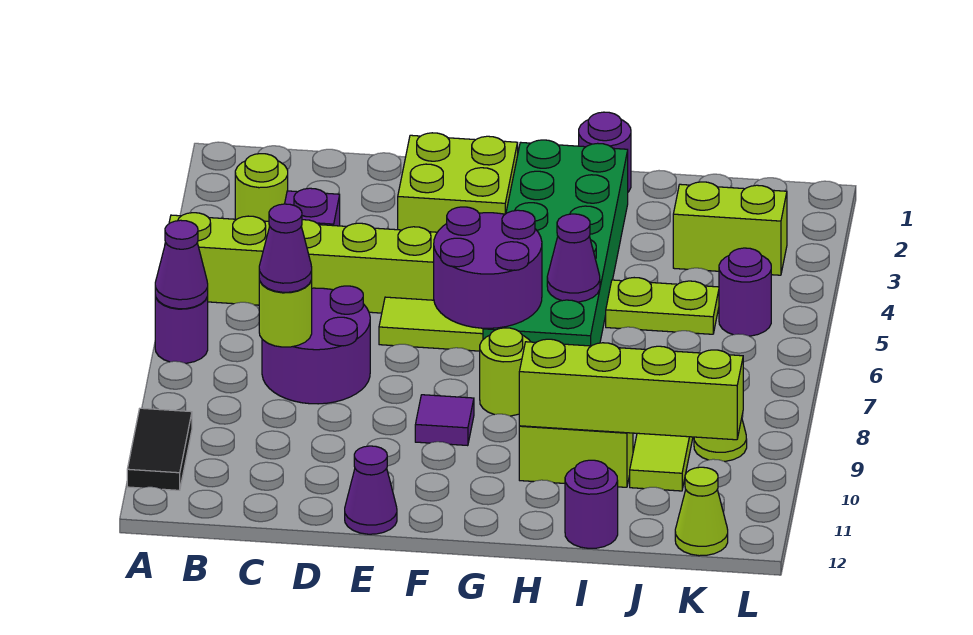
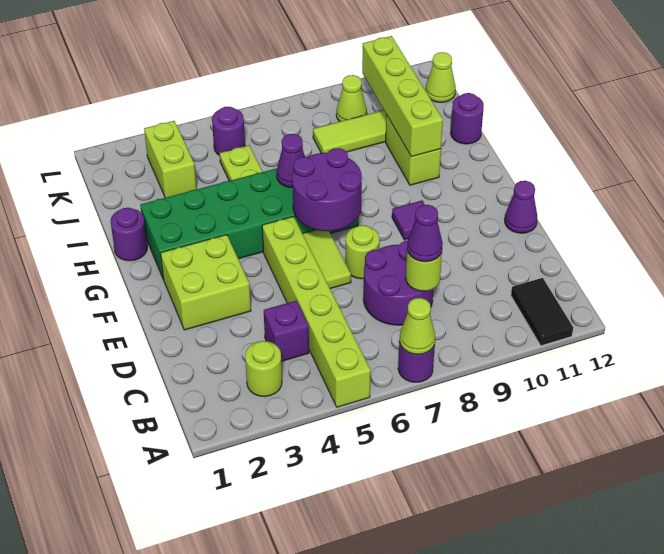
purple 1x1 cone [155,220,208,309] -> lime 1x1 cone [399,298,435,354]
black 1x2 tile [127,408,192,490] -> black 1x2 tile turned to [511,278,573,346]
lime 1x1 round brick [480,328,530,416] -> lime 1x1 round brick moved to [345,225,379,279]

